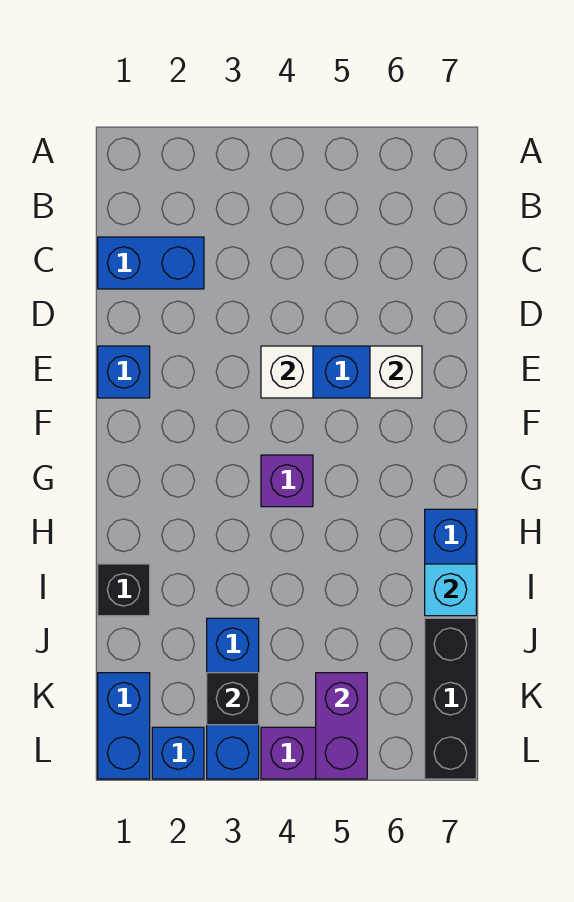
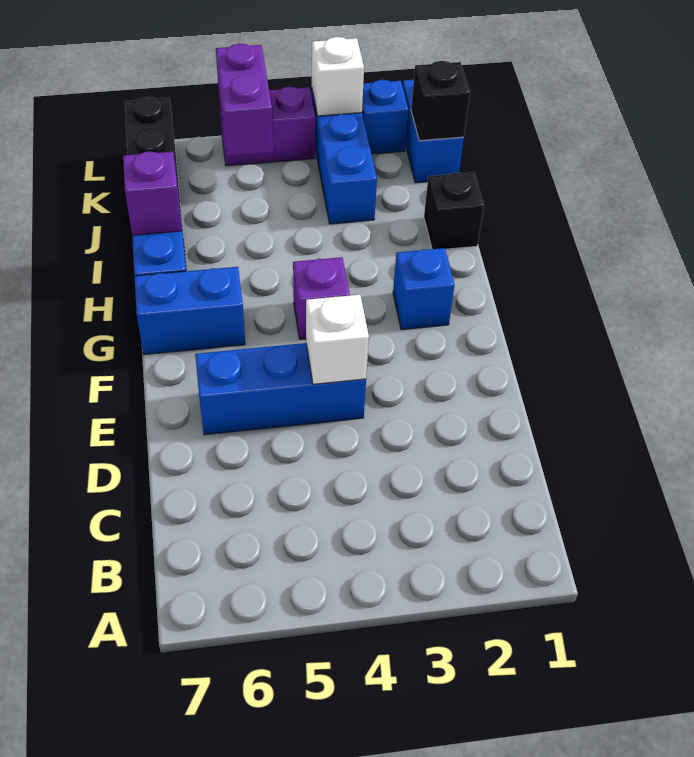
blue 1x2 brick [98,237,204,289] -> blue 1x2 brick moved to [134,267,245,354]
blue 1x1 brick [98,346,150,398] -> blue 1x1 brick moved to [393,248,455,330]
white 1x1 brick [370,346,422,398] -> white 1x1 brick moved to [312,37,364,116]
cyan 1x1 brick [425,564,476,616] -> purple 1x1 brick [123,151,182,235]
black 1x1 brick [207,673,259,725] -> black 1x1 brick moved to [411,61,470,141]

